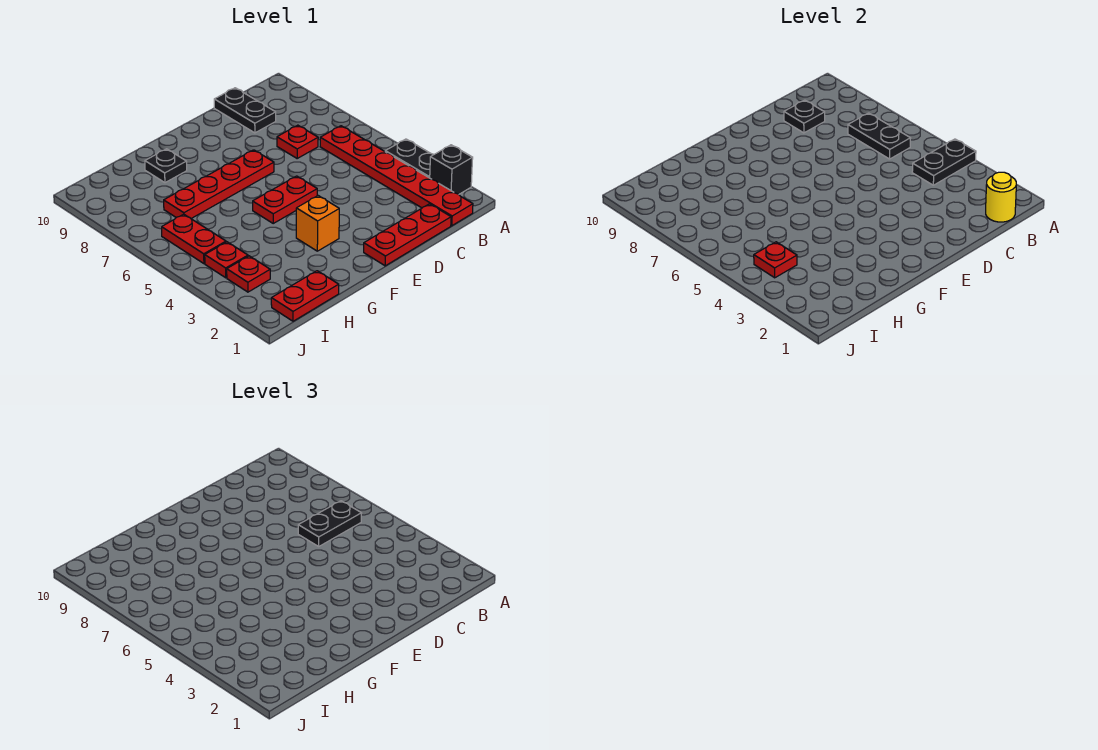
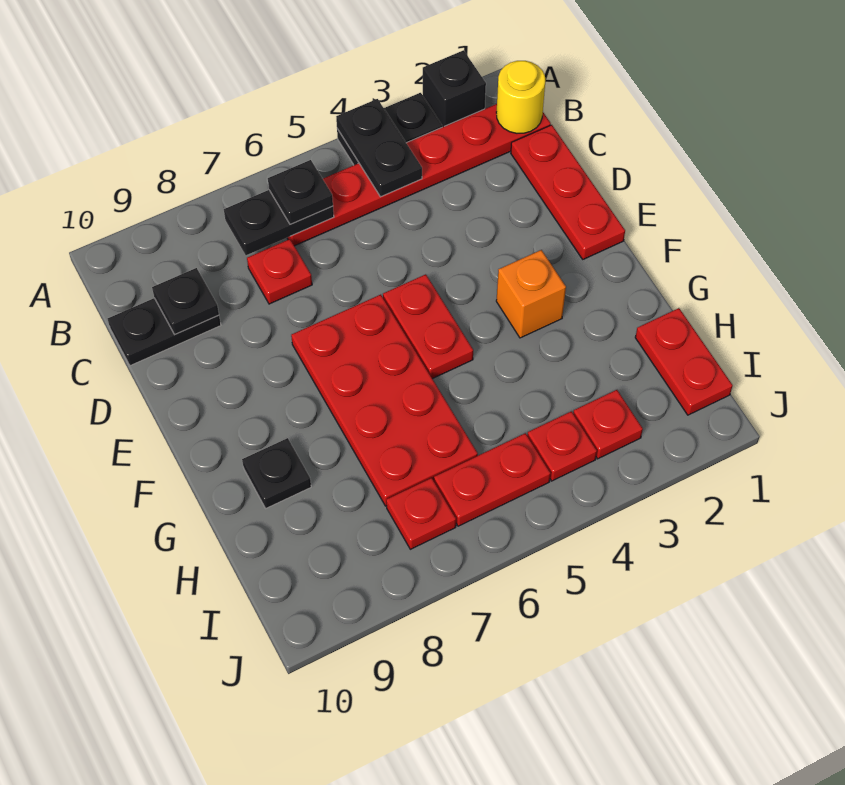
black 1x2 plate [298,501,362,546] -> black 1x1 plate [268,160,333,224]
red 1x4 plate [164,150,274,218] -> red 2x4 plate [291,295,478,506]
red 1x1 plate [754,242,797,278] -> red 1x1 plate moved to [386,478,456,549]

